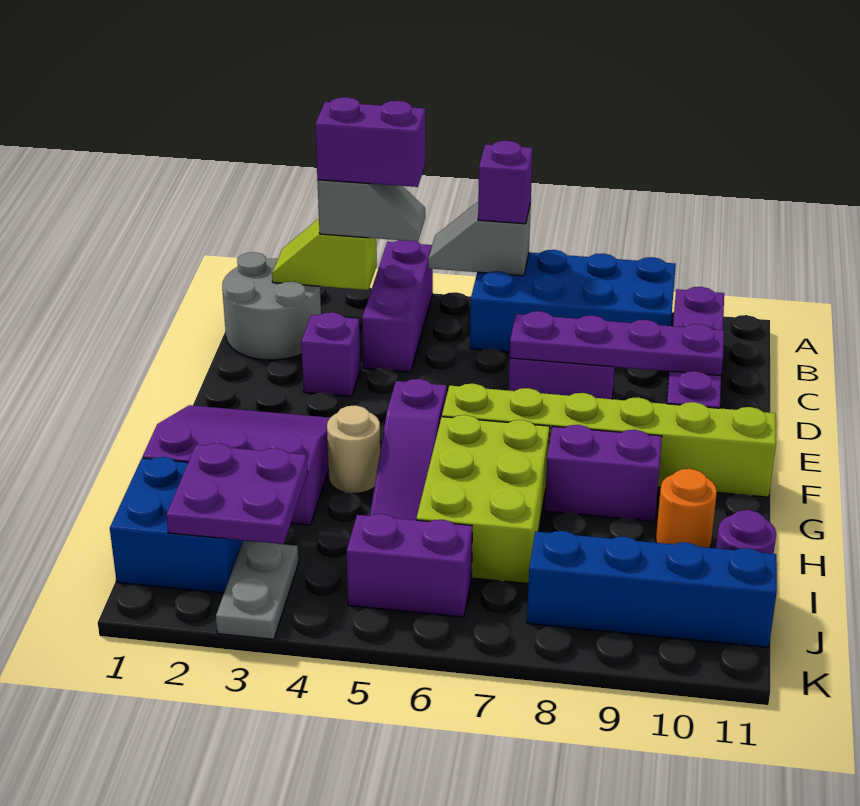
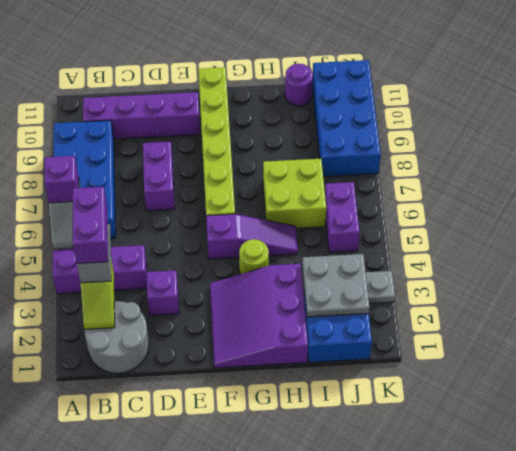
purple 1x4 plate [510,311,724,375] -> none
tan 1x1 round brick [327,406,380,493] -> lime 1x1 round brick [239,239,269,274]
lime 2x3 brick [416,415,550,584] -> lime 2x2 brick [263,159,326,228]
purple 1x2 brick [545,425,662,521] -> none
orange 1x1 round brick [656,469,717,548] -> none
purple 2x2 plate [166,443,308,544] -> grey 2x2 plate [302,254,370,317]
blue 1x4 brick [527,531,777,647] -> blue 2x4 brick [312,60,381,177]

